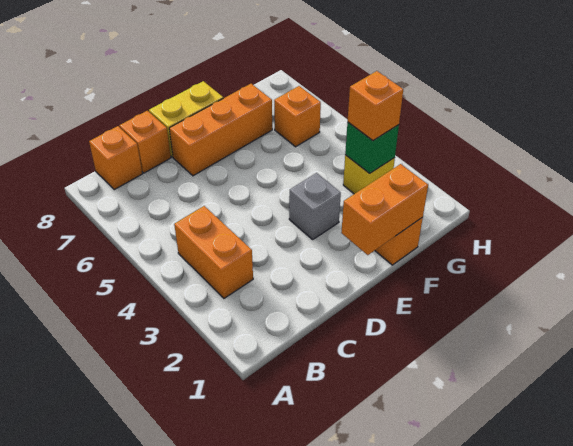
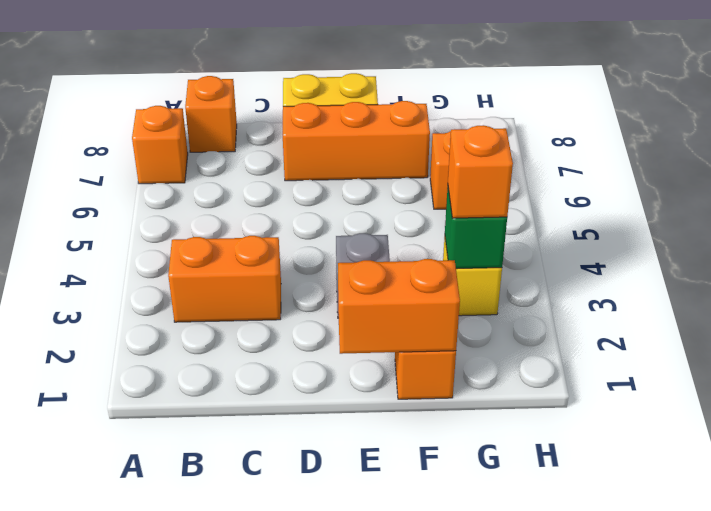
orange 1x2 brick [174,206,253,298] -> orange 1x2 brick turned to [168,236,281,322]
orange 1x1 brick [120,111,171,173] -> orange 1x1 brick moved to [132,106,188,184]

